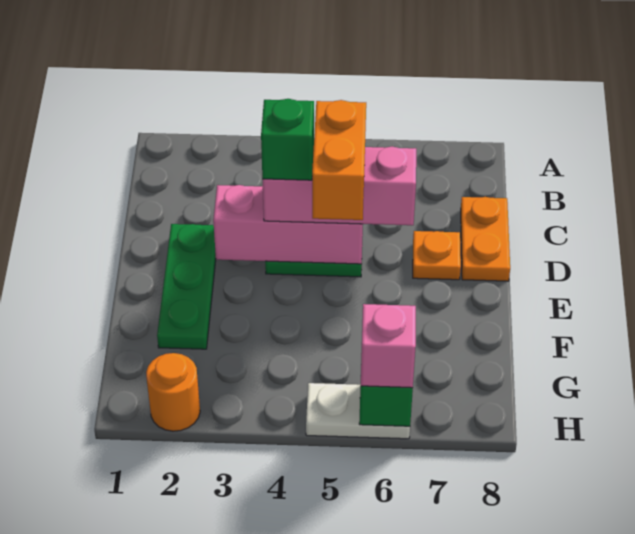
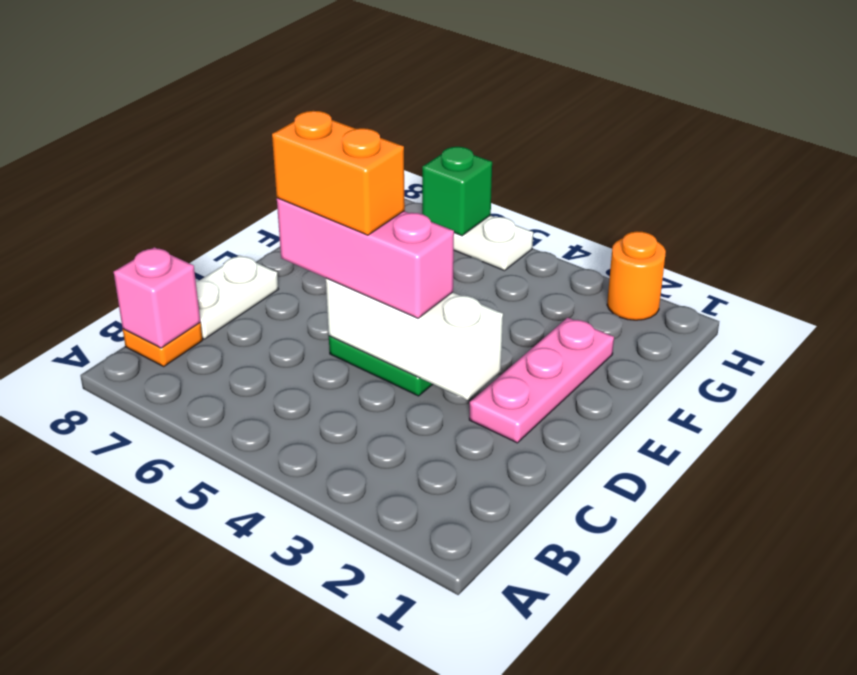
orange 1x2 plate [461,197,510,281] -> white 1x2 plate [196,255,278,339]
green 1x3 plate [157,224,216,349] -> pink 1x3 plate [469,318,614,443]
pink 1x3 brick [213,185,363,264] -> white 1x3 brick [326,278,503,400]
green 1x1 brick [261,99,314,180] -> none
orange 1x2 brick [312,100,366,220] -> orange 1x2 brick turned to [272,111,405,235]
orange 1x1 plate [413,231,461,280] -> orange 1x1 plate moved to [123,323,203,366]
pink 1x1 brick [361,304,416,388] -> pink 1x1 brick moved to [114,247,200,348]

